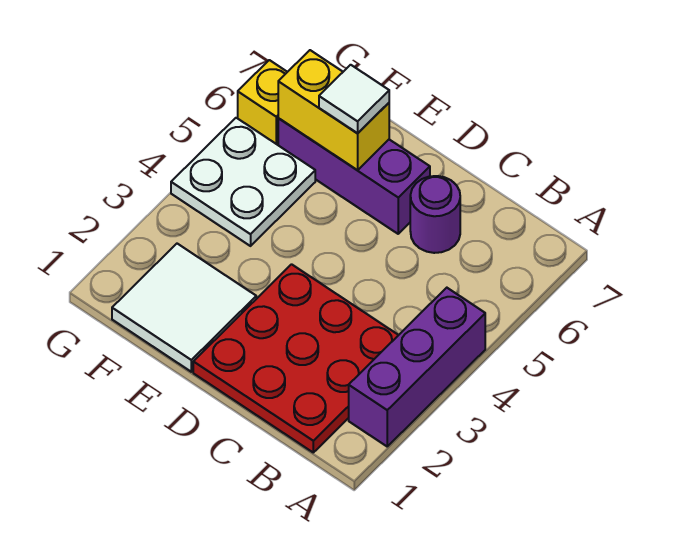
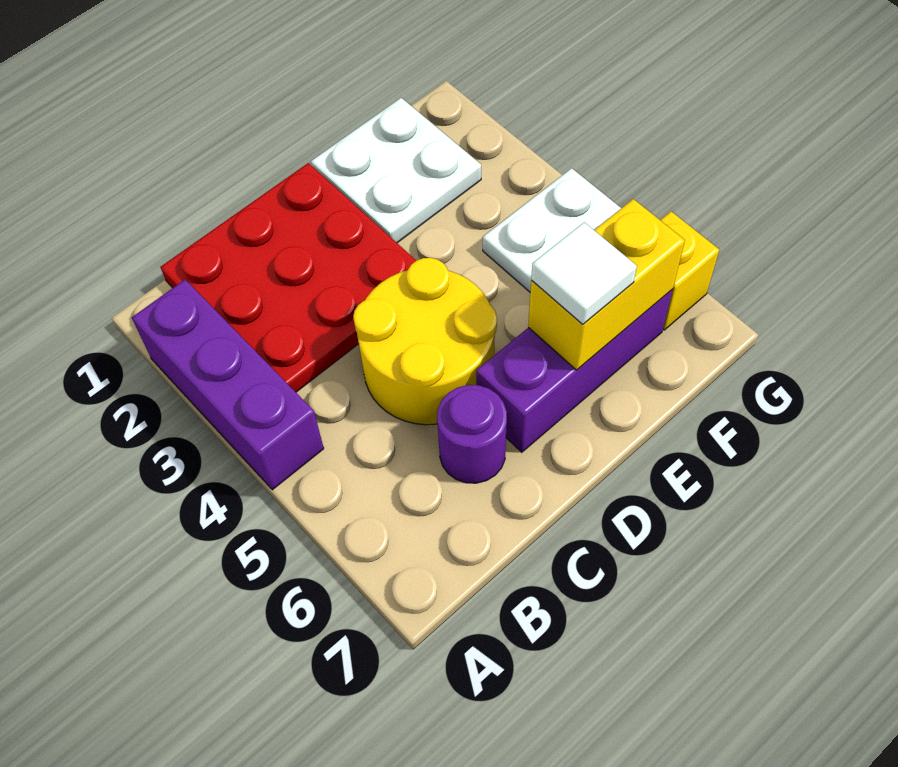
none -> yellow 2x2 round brick [353,258,497,425]
white 2x2 tile [112,244,256,372] -> white 2x2 plate [311,98,481,243]

